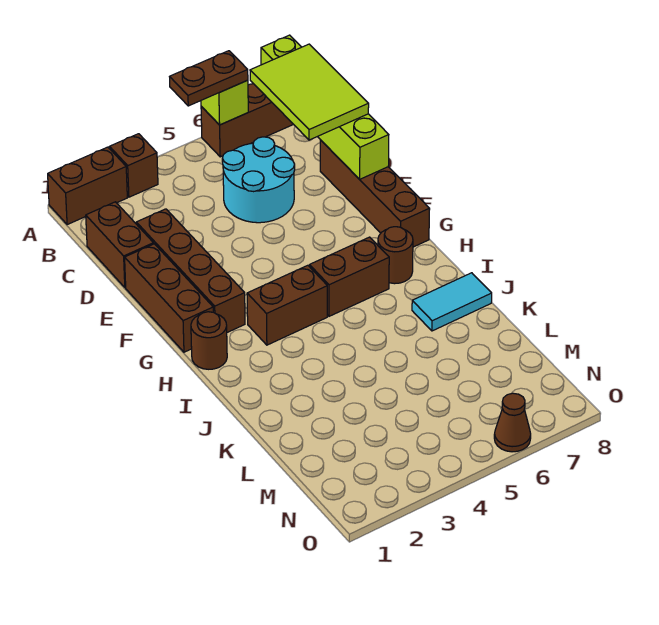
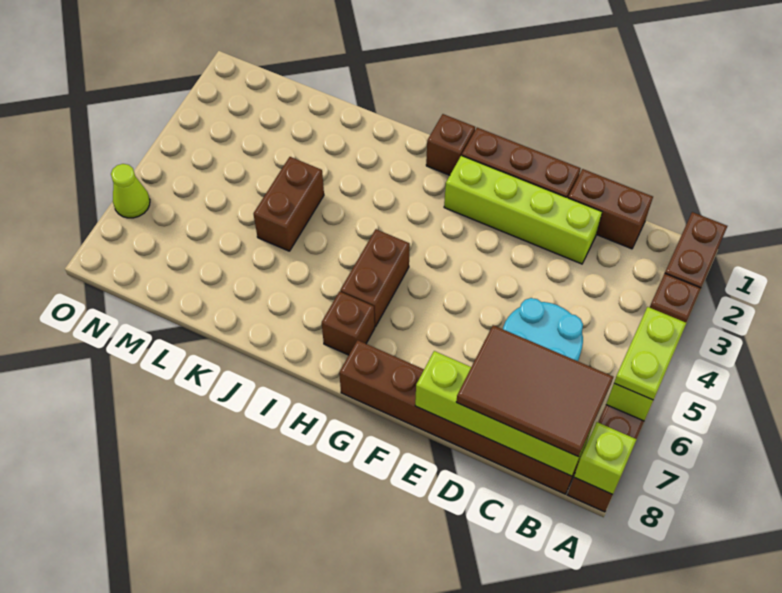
brown 1x2 plate [170,51,248,106] -> lime 1x2 plate [614,307,686,400]
lime 2x3 tile [250,44,369,140] -> brown 2x3 tile [456,325,613,457]
brown 1x4 brick [136,209,245,332] -> lime 1x4 brick [444,155,602,264]
brown 1x4 brick [320,140,430,247] -> brown 1x6 brick [339,340,586,494]
brown 1x1 round brick [191,312,227,369] -> brown 1x1 brick [426,114,475,175]
brown 1x2 brick [247,265,327,345] -> brown 1x2 brick moved to [254,157,324,251]
brown 1x1 round brick [378,227,413,284] -> brown 1x1 brick [322,292,375,355]
cyan 1x2 tile [412,273,492,331] -> none
brown 1x1 cone [494,393,531,452] -> lime 1x1 cone [111,164,150,218]

